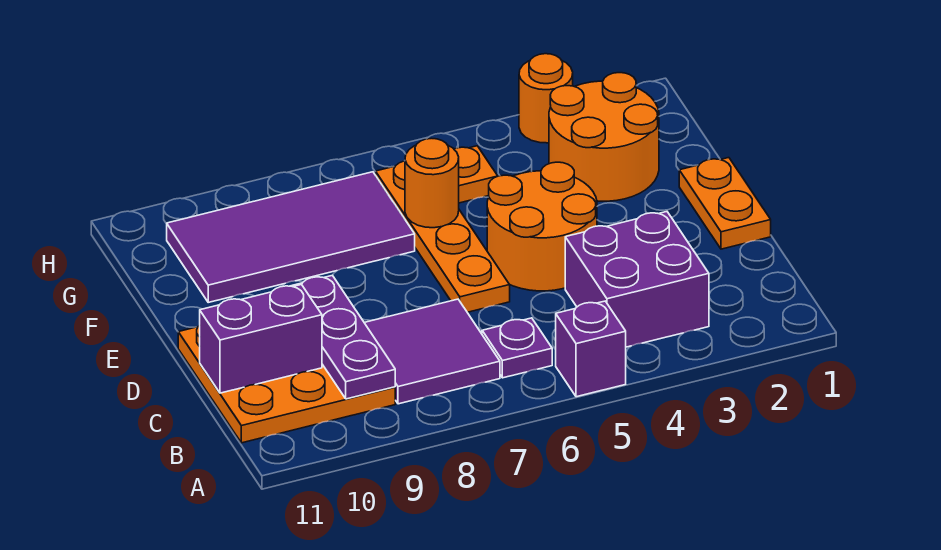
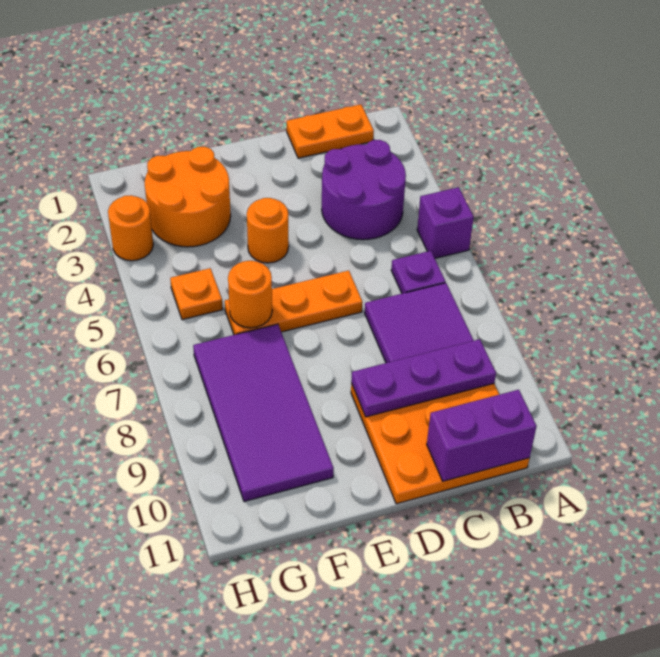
purple 2x2 brick [565,212,709,347] -> purple 2x2 round brick [322,140,406,240]
purple 1x2 brick [200,284,322,393] -> purple 1x2 brick turned to [427,390,537,481]
orange 1x2 plate [679,158,771,249] -> orange 1x2 plate moved to [287,104,374,158]
orange 2x2 round brick [487,162,597,291] -> orange 1x1 round brick [247,198,289,263]
orange 1x4 plate [376,161,510,312] -> orange 1x3 plate [225,271,362,335]

